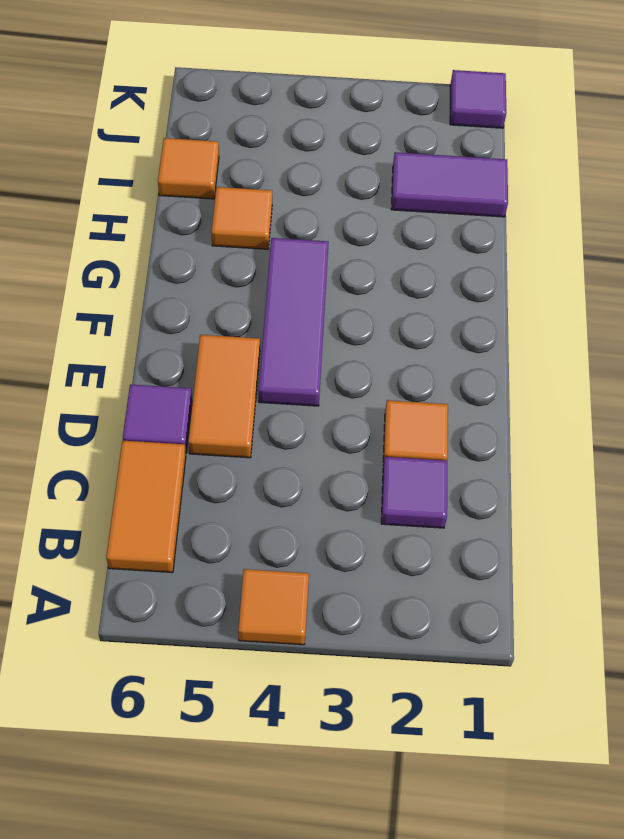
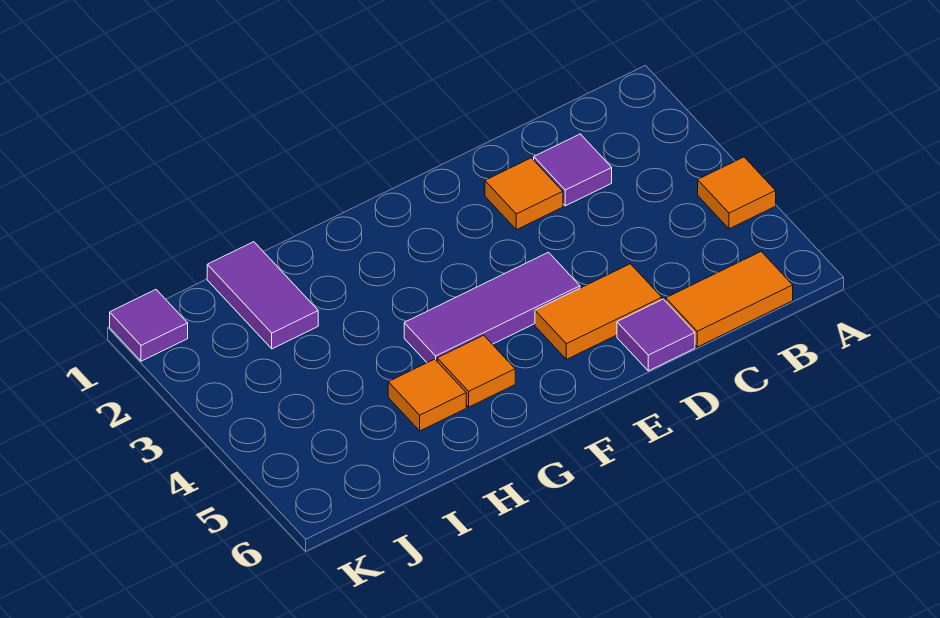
orange 1x1 tile [158,138,219,199] -> orange 1x1 tile moved to [437,335,515,407]

